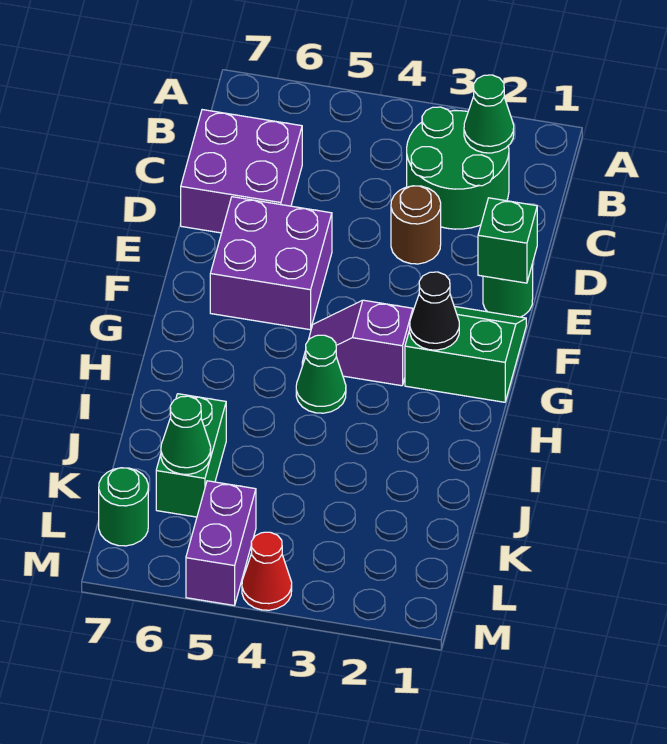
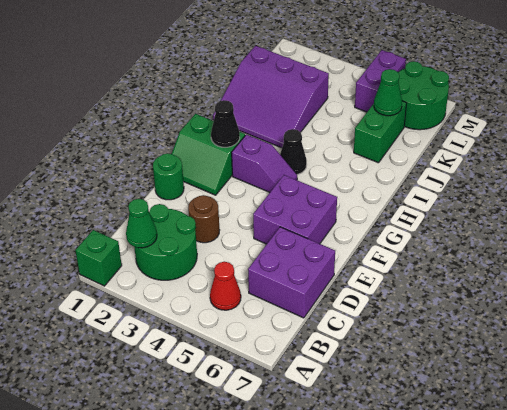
green 1x1 brick [478,198,537,283] -> green 1x1 brick moved to [75,230,122,286]
green 1x1 cone [296,335,346,413] -> black 1x1 cone [280,129,307,175]
none -> purple 3x3 slope [213,46,329,148]
green 1x1 round brick [99,468,148,546] -> green 2x2 round brick [398,61,449,130]
red 1x1 cone [242,532,292,610] -> red 1x1 cone moved to [210,262,241,310]

